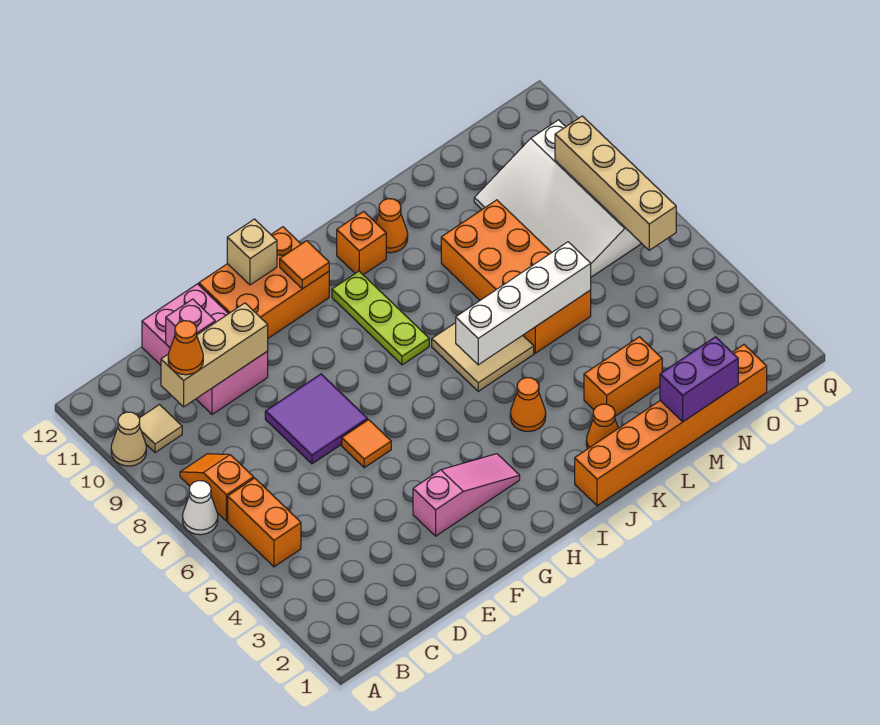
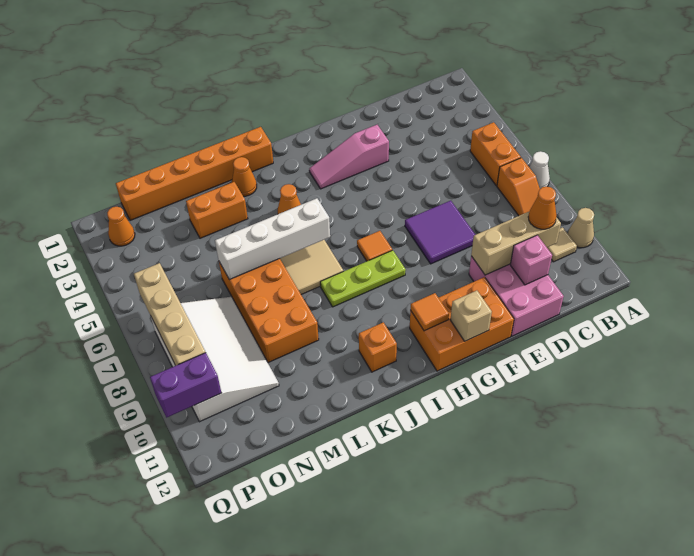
orange 1x1 tile [342,420,391,468] -> orange 1x1 tile moved to [357,231,392,261]
lime 1x3 plate [332,271,429,365] -> lime 1x3 plate turned to [320,250,406,307]
orange 1x1 cone [376,199,408,253] -> orange 1x1 cone moved to [107,207,135,246]
purple 1x2 brick [660,337,738,422] -> purple 1x2 brick moved to [150,353,221,418]

